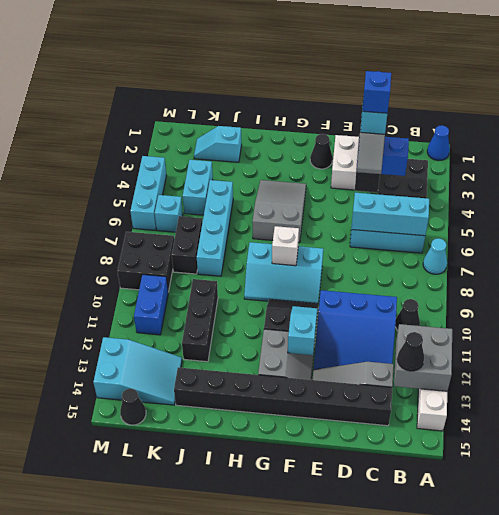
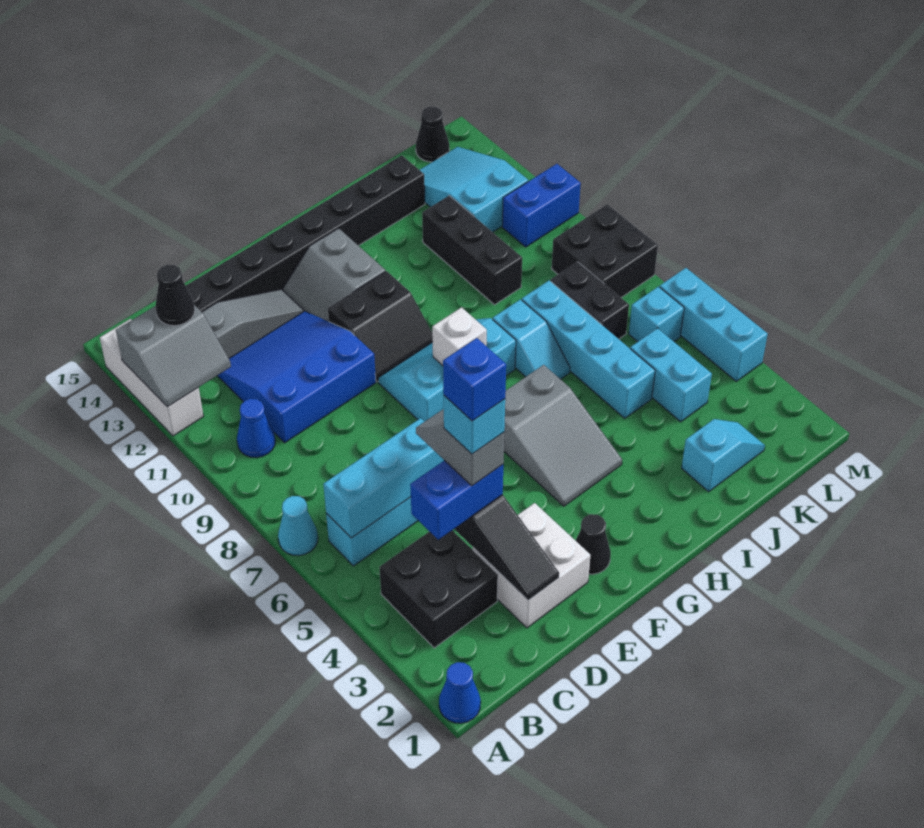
grey 2x2 brick [394,324,452,391] -> grey 2x2 slope [116,305,231,407]
black 1x1 cone [395,299,420,331] -> blue 1x1 cone [237,399,275,458]
cyan 1x2 slope [288,306,318,355] -> cyan 1x2 slope moved to [493,299,570,379]
cyan 2x3 slope [93,337,182,405] -> cyan 2x3 slope turned to [420,147,528,232]
blue 1x2 brick [134,275,168,335] -> blue 1x2 brick turned to [502,164,581,247]

